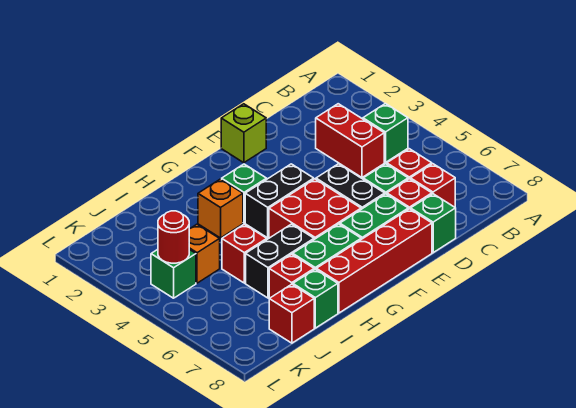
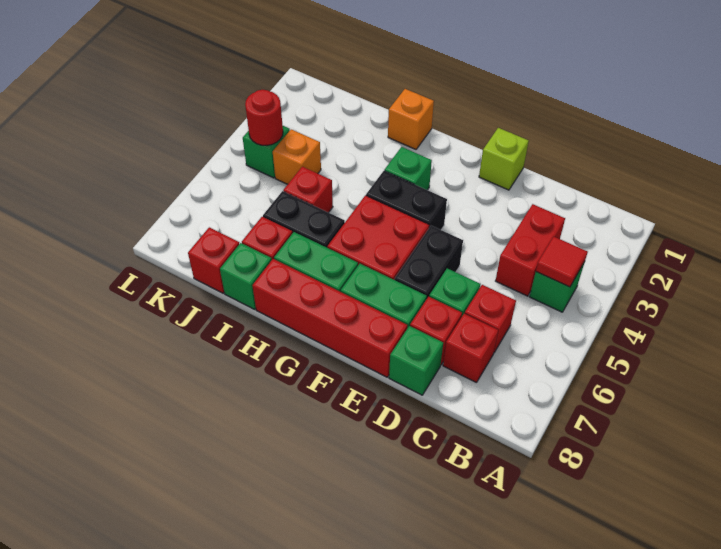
none -> red 1x1 tile [536,237,588,287]
orange 1x1 brick [198,179,243,238] -> orange 1x1 brick moved to [388,89,434,149]

